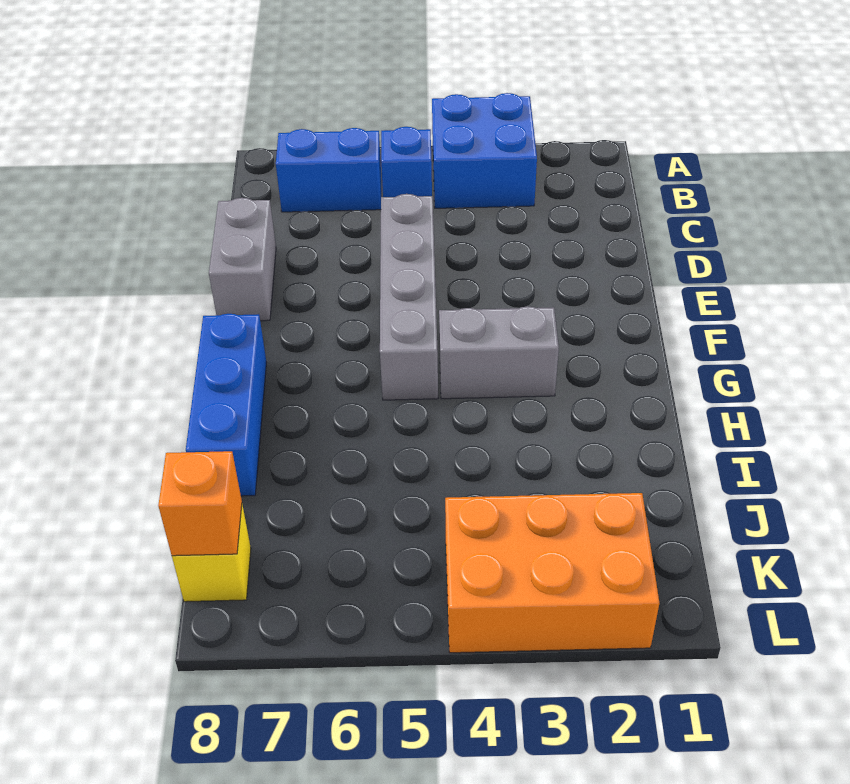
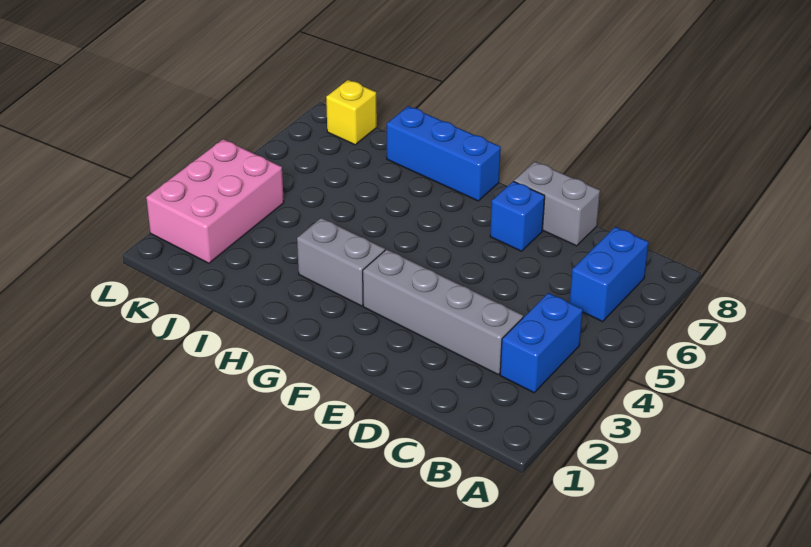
blue 2x2 brick [432,93,537,208] -> blue 1x2 brick [500,293,583,393]
blue 1x1 brick [381,127,432,197] -> blue 1x1 brick moved to [490,181,545,251]
grey 1x4 brick [380,194,438,400] -> grey 1x4 brick moved to [363,249,523,374]
grey 1x2 brick [439,306,559,399] -> grey 1x2 brick turned to [297,218,385,306]
orange 2x3 brick [445,493,659,653] -> pink 2x3 brick [146,139,284,263]
orange 1x1 brick [158,451,242,556] -> none

